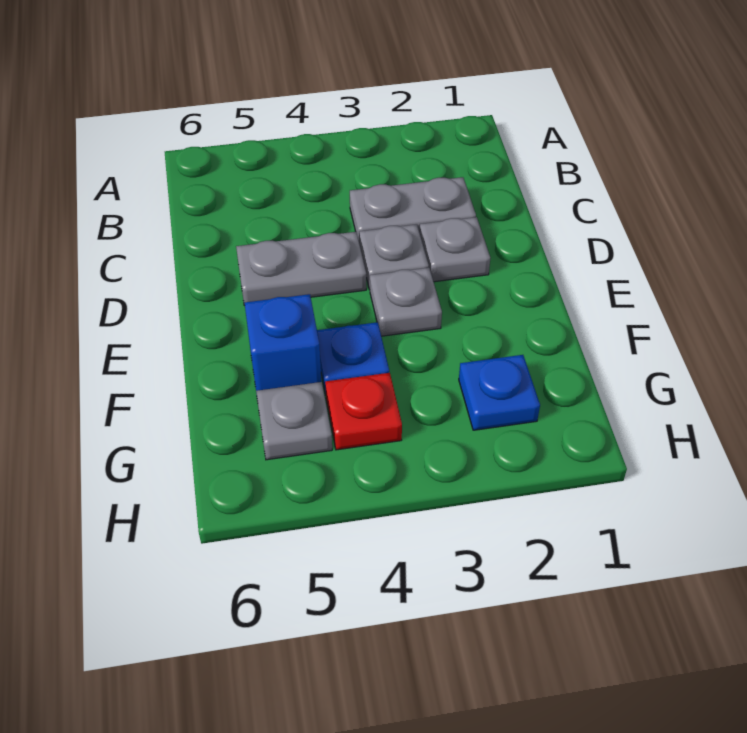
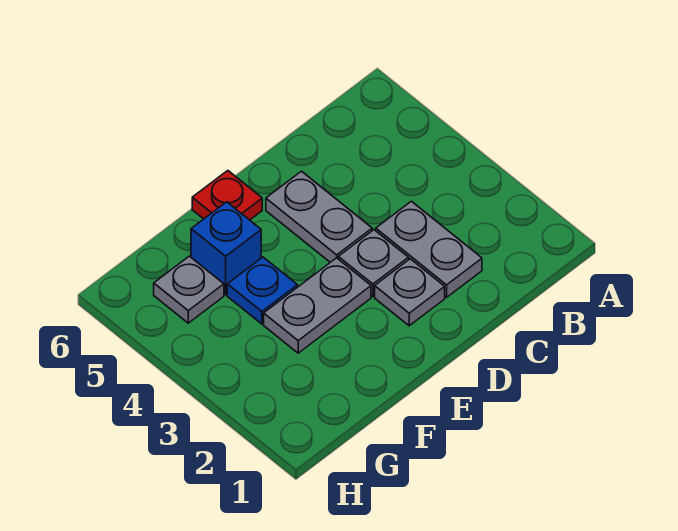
grey 1x1 plate [370,268,442,336] -> grey 1x2 plate [264,258,371,353]
blue 1x1 plate [459,355,540,430] -> none
red 1x1 plate [325,373,402,450] -> red 1x1 plate moved to [192,171,262,220]

